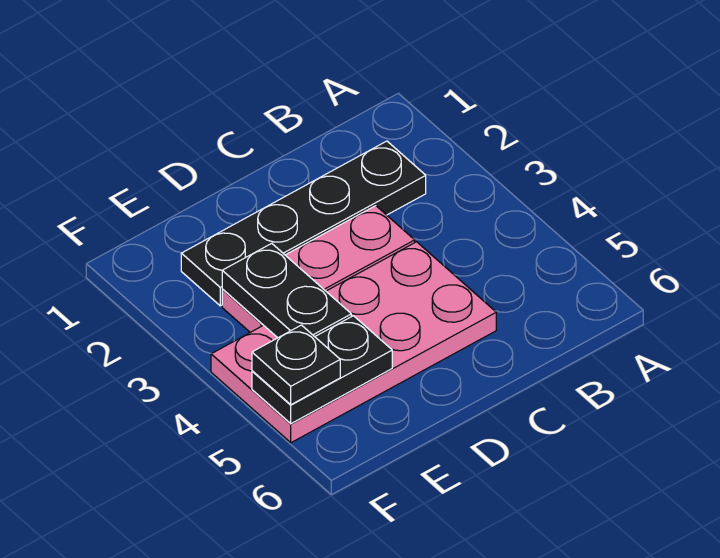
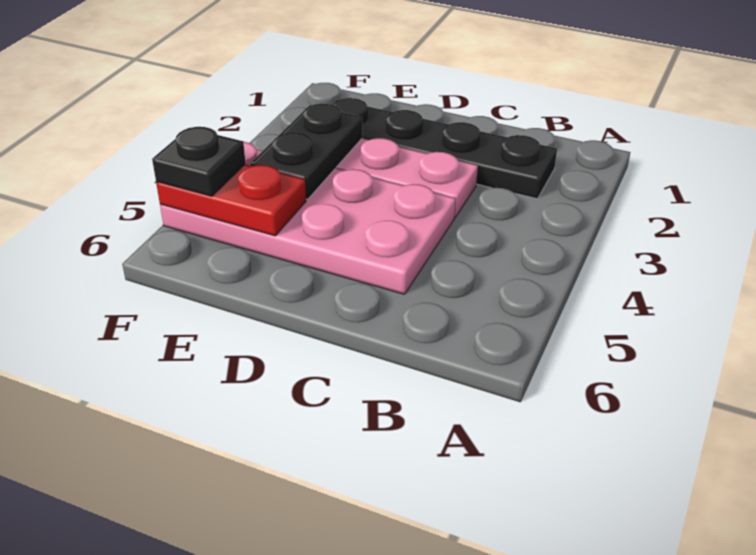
black 1x2 plate [252,316,392,424] -> red 1x2 plate [156,164,306,236]

